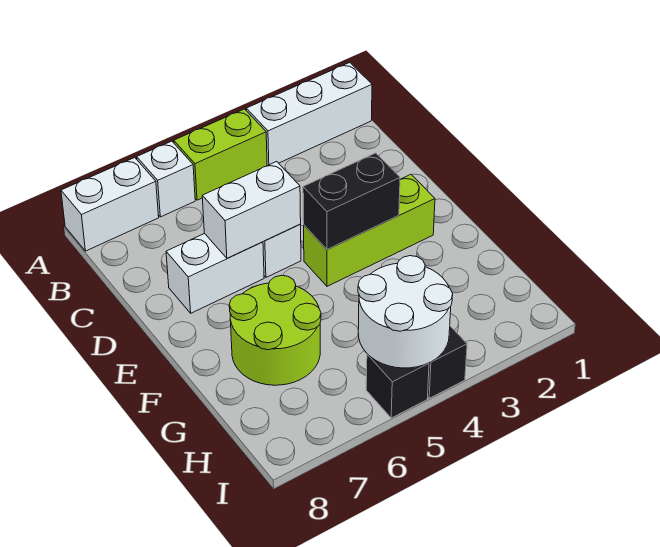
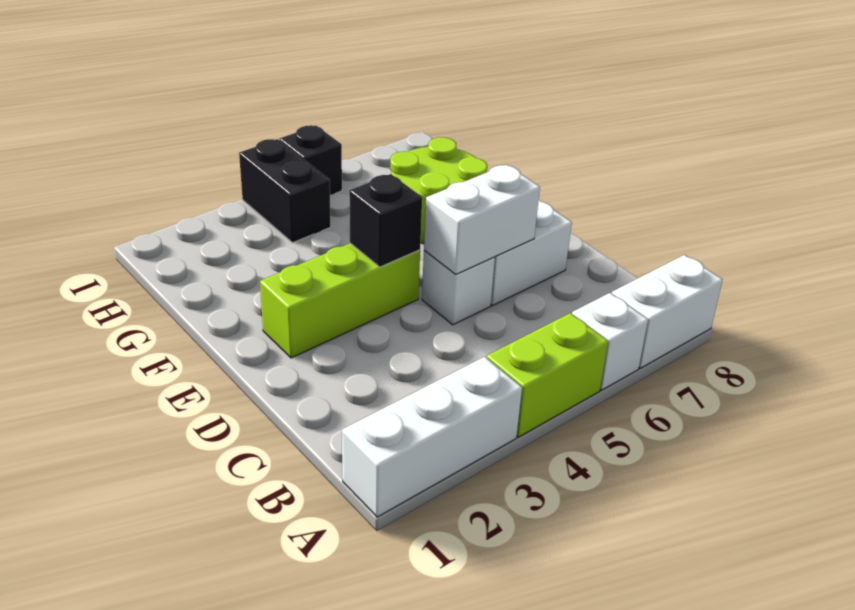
black 1x2 brick [303,153,400,250] -> black 1x1 brick [349,174,422,267]
white 2x2 round brick [358,256,453,368] -> none

